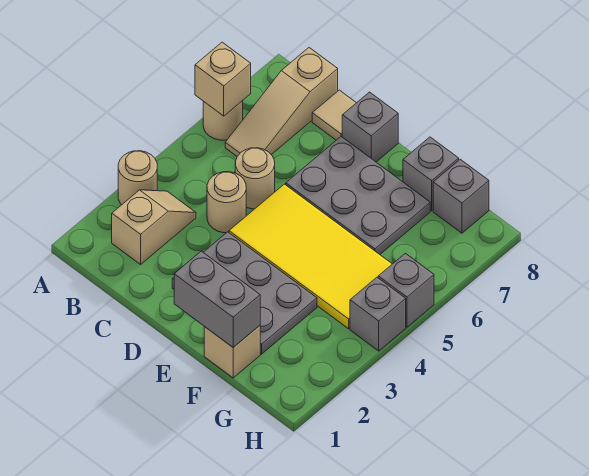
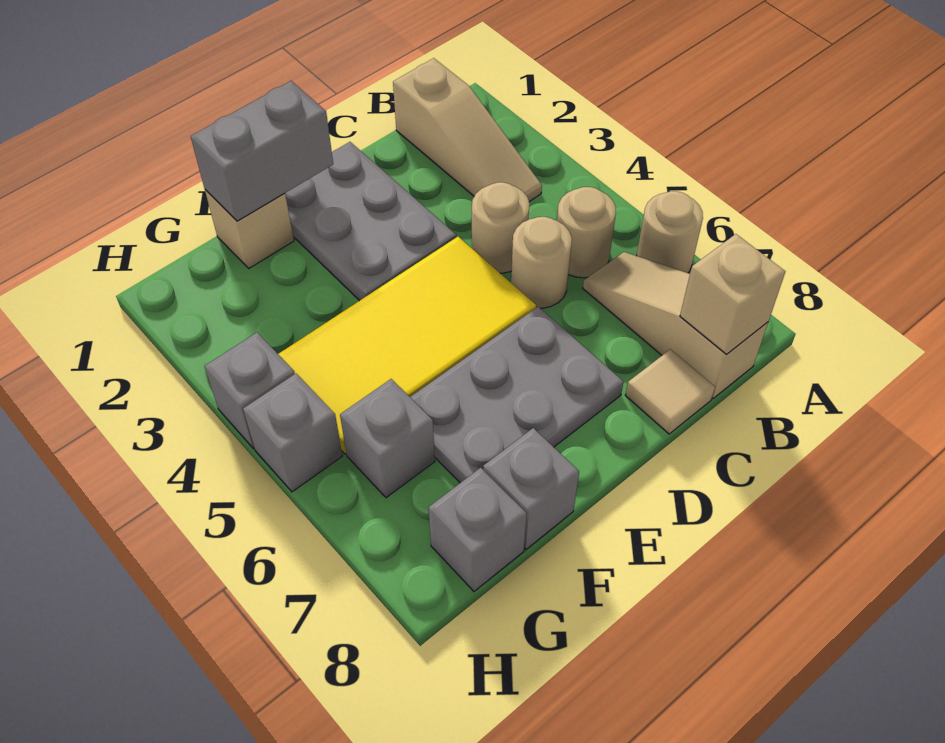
tan 1x1 round brick [118,151,157,205] -> tan 1x1 round brick moved to [557,187,616,278]
tan 1x1 brick [195,42,251,116] -> tan 1x1 brick moved to [680,234,785,354]
tan 1x2 slope [112,190,196,264] -> tan 1x3 slope [393,58,542,202]
grey 2x3 plate [172,232,317,354] -> grey 2x3 plate turned to [285,142,456,301]
grey 1x1 brick [342,92,398,162] -> grey 1x1 brick moved to [340,379,435,498]

